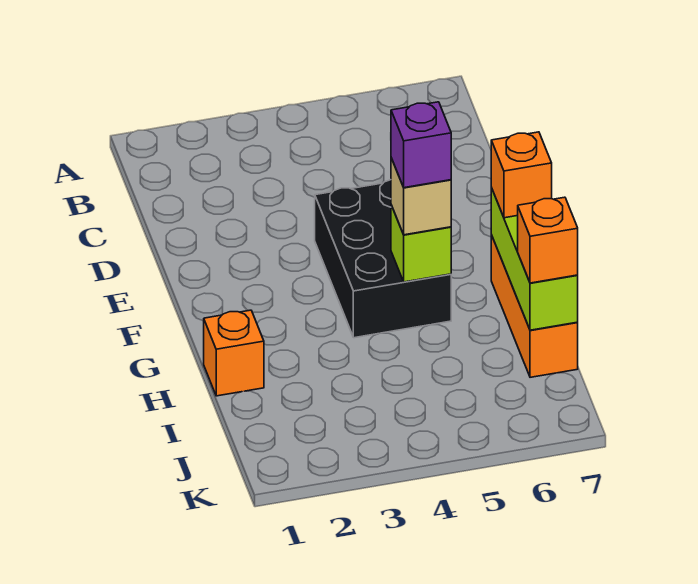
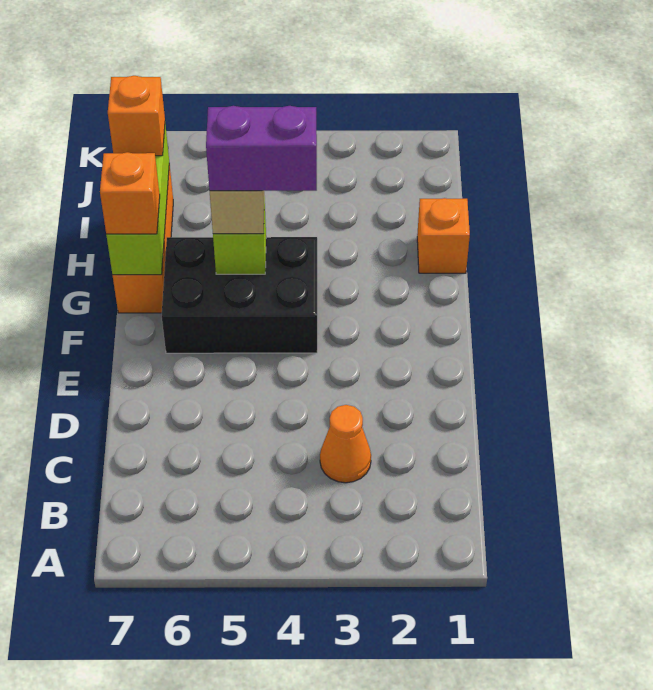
none -> orange 1x1 cone [320,405,371,483]
black 2x3 brick [315,180,451,338] -> black 2x3 brick turned to [162,237,317,353]
purple 1x1 brick [391,102,451,188] -> purple 1x2 brick [206,106,317,191]

